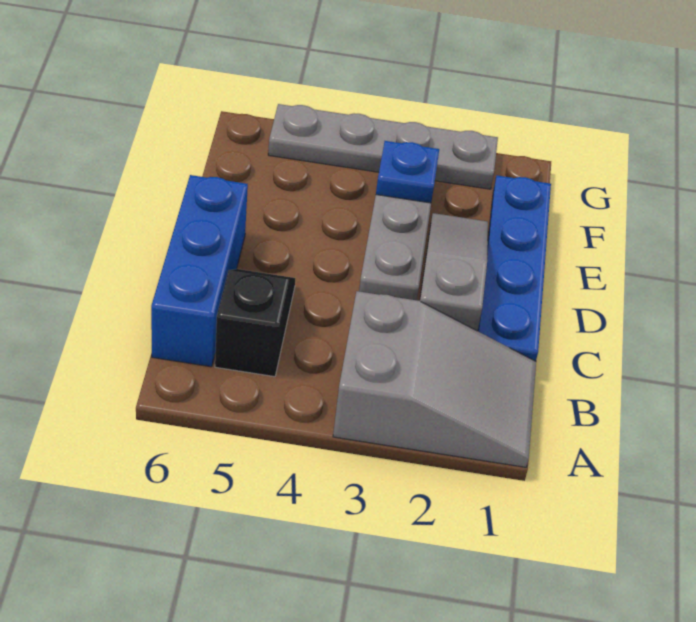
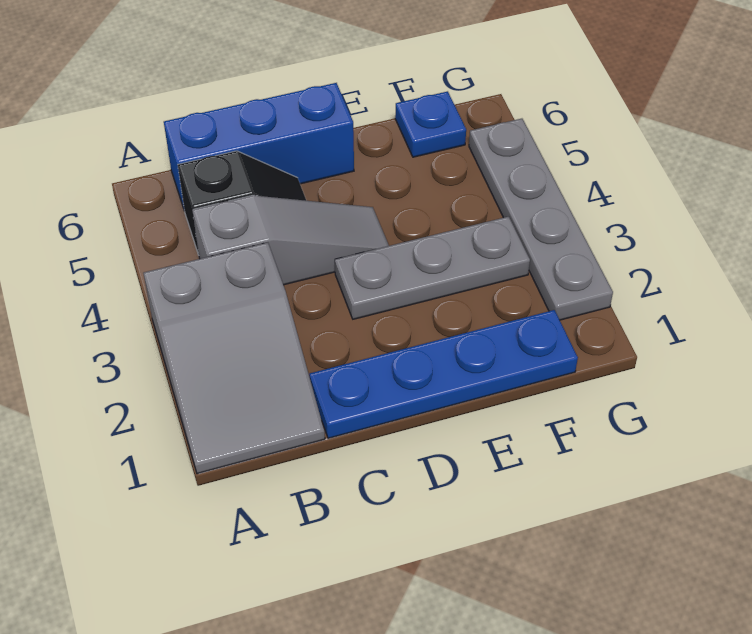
grey 1x3 slope [420,213,488,331] -> grey 1x3 slope moved to [192,195,389,285]
blue 1x1 plate [376,141,439,203] -> blue 1x1 plate moved to [395,91,466,157]

